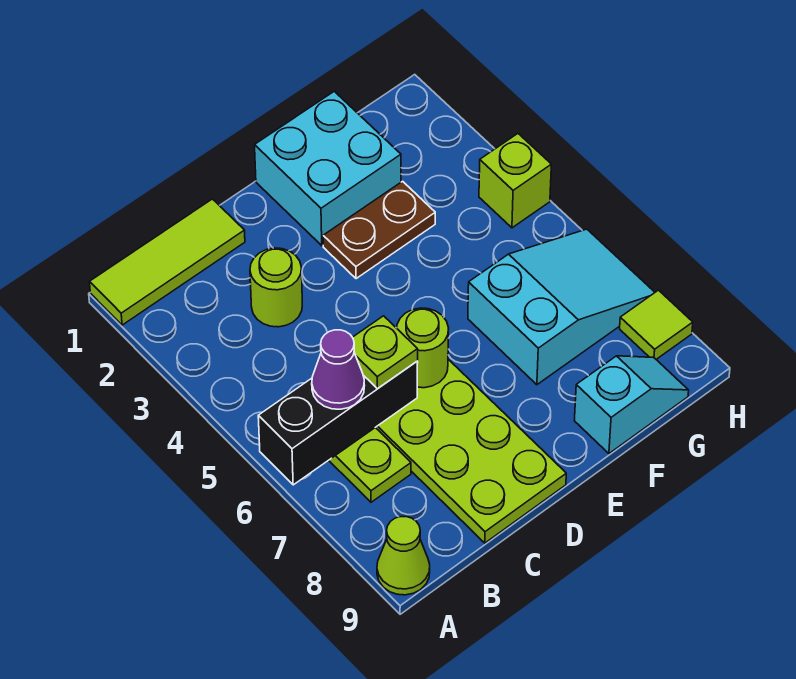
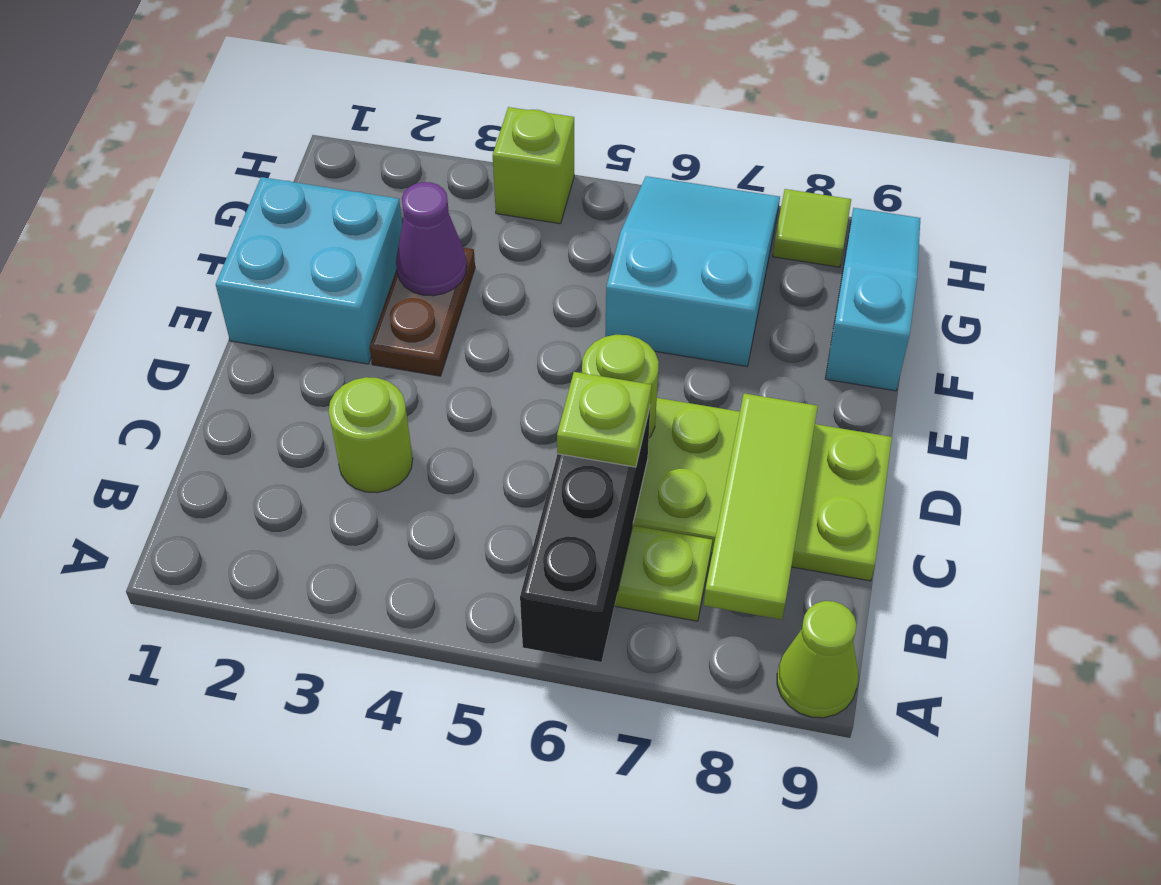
lime 1x3 tile [90,199,245,325] -> lime 1x3 tile moved to [704,393,818,620]
purple 1x1 cone [312,330,365,409] -> purple 1x1 cone moved to [396,182,466,296]
cyan 1x2 slope [574,356,689,453] -> cyan 1x3 slope [825,208,920,391]

